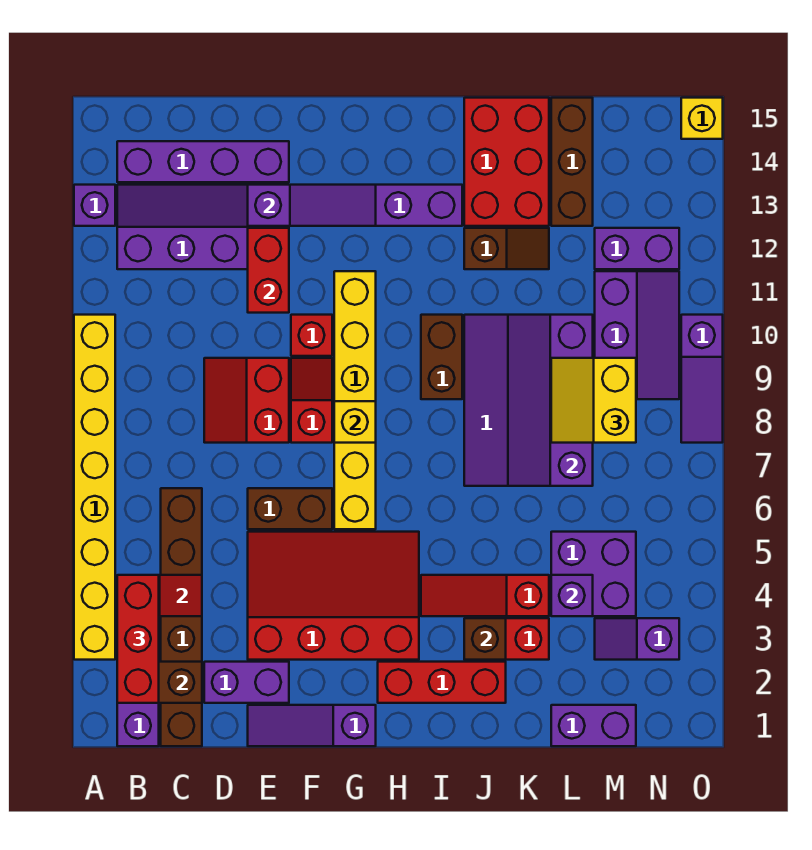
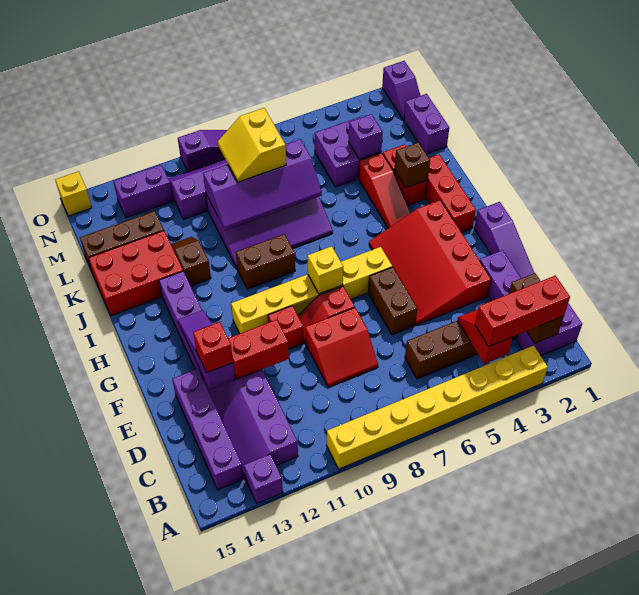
none -> red 1x1 brick [193,322,233,373]
yellow 2x2 slope [551,358,636,443] -> yellow 2x2 slope turned to [218,108,286,182]
purple 1x2 slope [595,618,679,660] -> purple 1x2 slope moved to [382,61,421,120]
purple 1x2 brick [595,228,679,269] -> purple 1x2 brick turned to [113,165,173,218]

